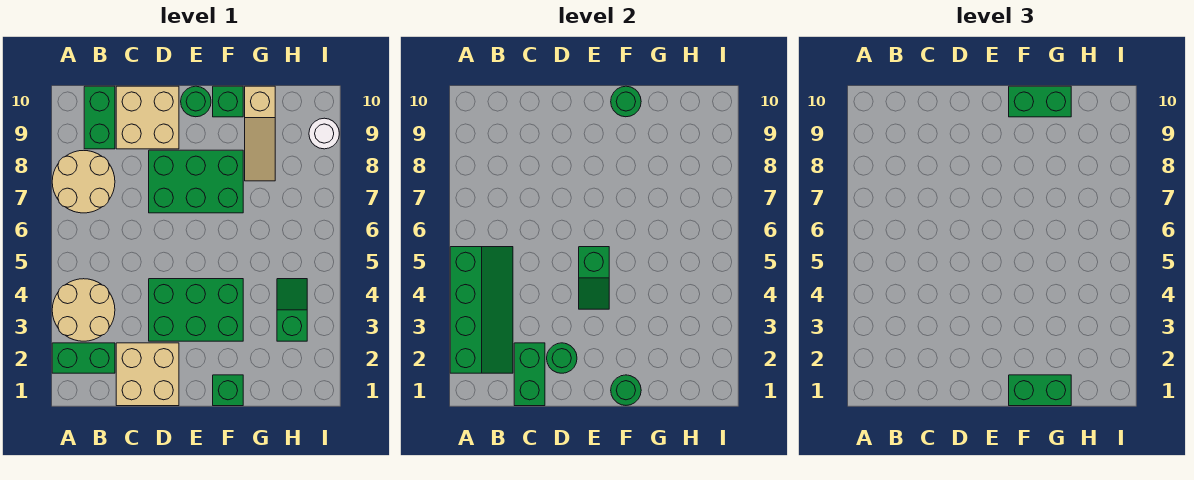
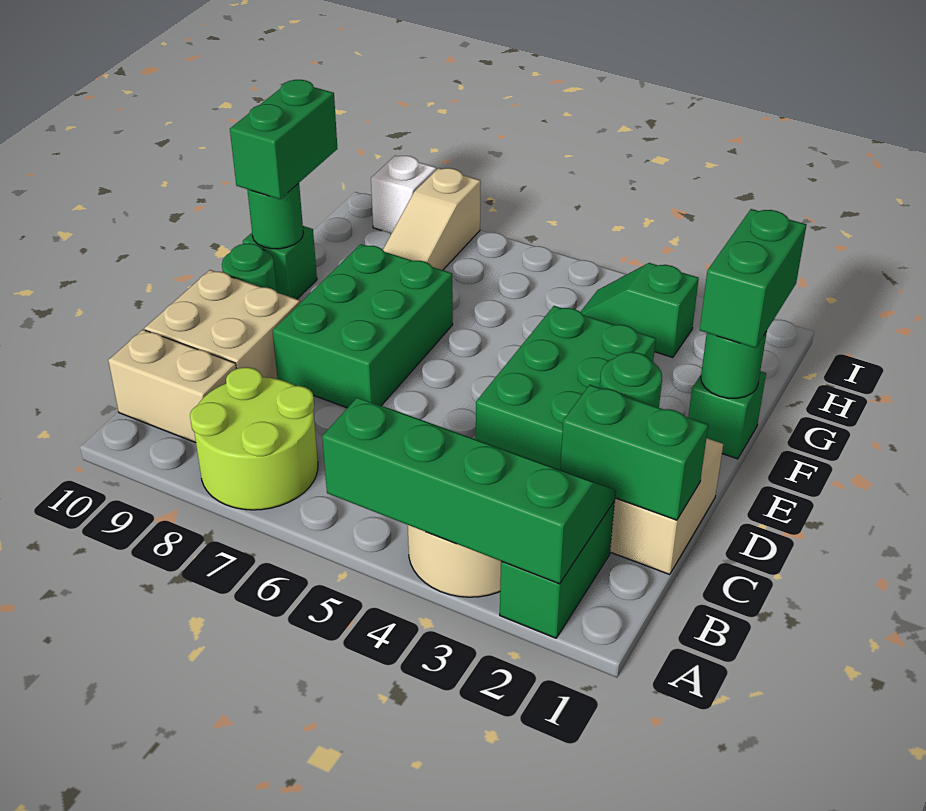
tan 2x2 round brick [52,150,115,213] -> lime 2x2 round brick [190,367,318,510]
green 1x2 brick [84,86,115,149] -> tan 1x2 brick [108,330,236,443]
green 1x2 slope [579,247,609,309] -> none
tan 1x3 slope [245,86,275,181] -> tan 1x3 slope turned to [383,168,481,270]
white 1x1 round brick [309,118,339,149] -> white 1x1 brick [371,156,436,233]

